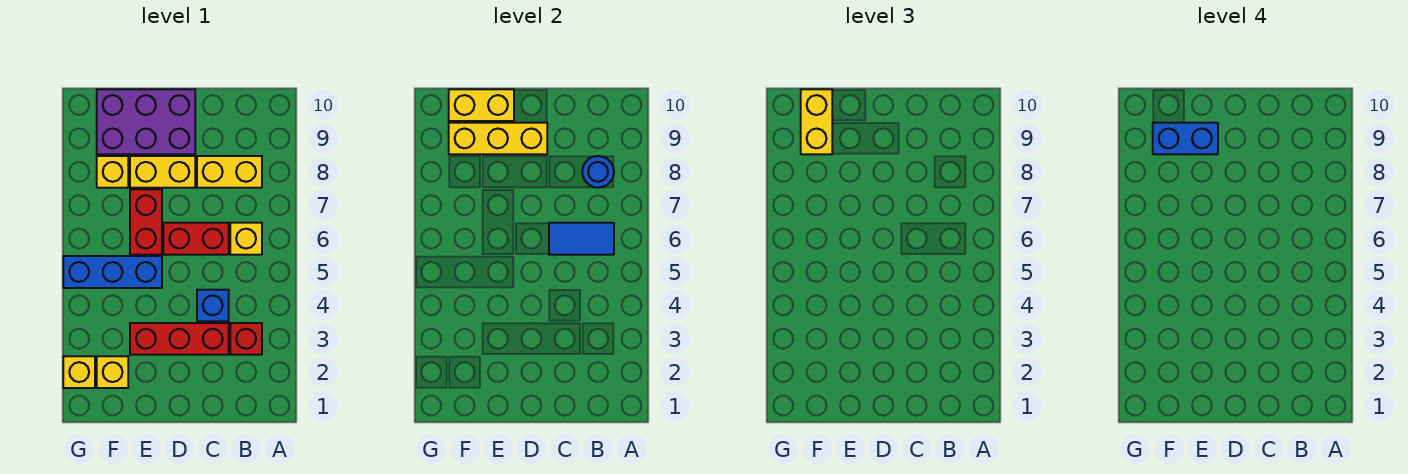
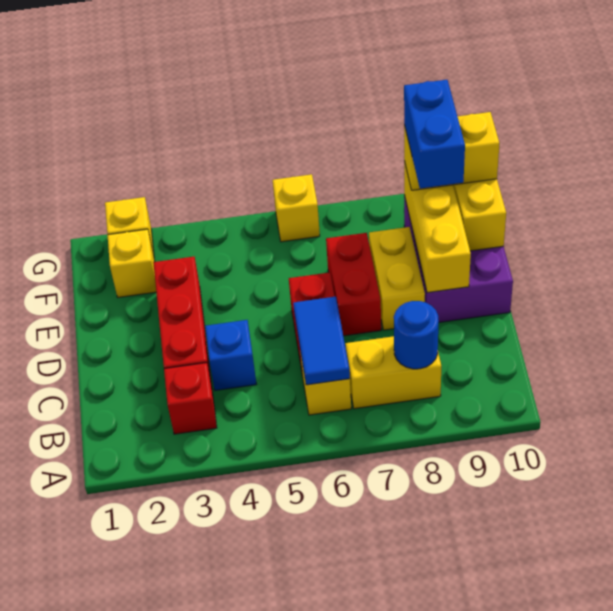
yellow 1x2 brick [197,156,262,188] -> yellow 1x2 brick turned to [345,336,441,409]
blue 1x3 brick [63,256,162,288] -> none
red 1x2 brick [130,189,162,255] -> red 1x2 brick turned to [326,233,381,336]
yellow 1x1 brick [97,156,128,188] -> yellow 1x1 brick moved to [272,174,320,242]

